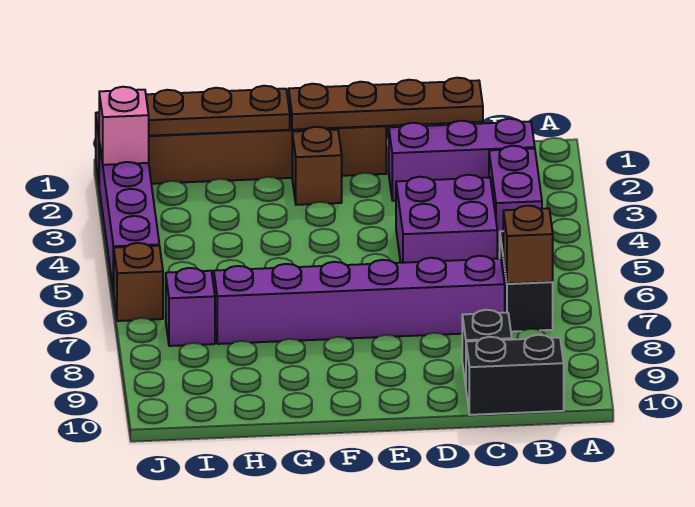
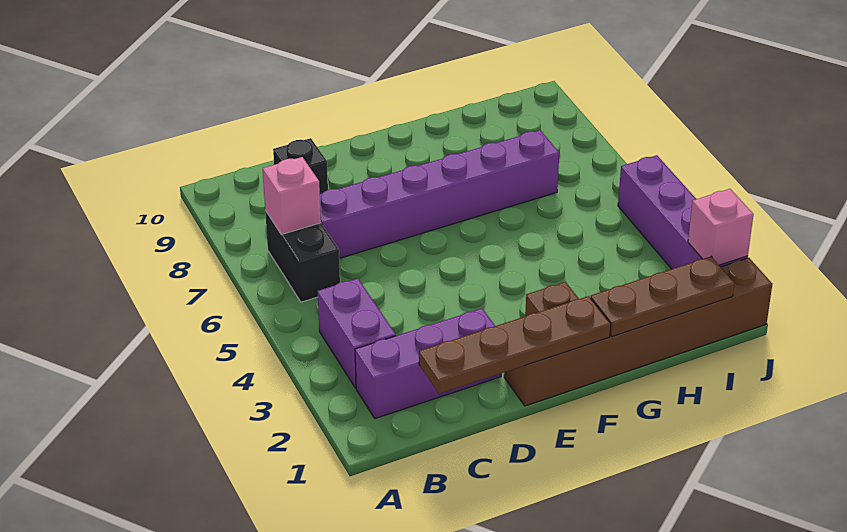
brown 1x1 brick [503,206,553,284] -> pink 1x1 brick [263,157,321,234]
black 1x2 brick [466,335,564,415] -> none
purple 2x2 brick [396,175,497,263] -> none
purple 1x1 brick [166,268,215,346] -> none
brown 1x1 brick [114,243,163,321] -> none

